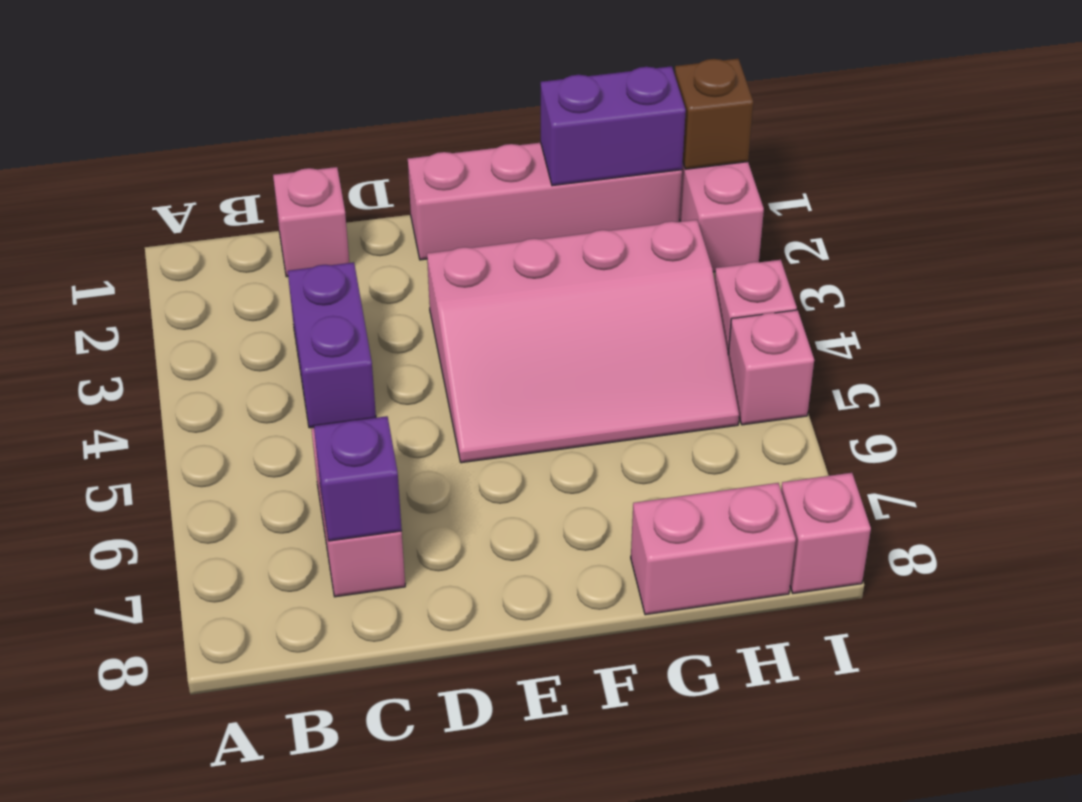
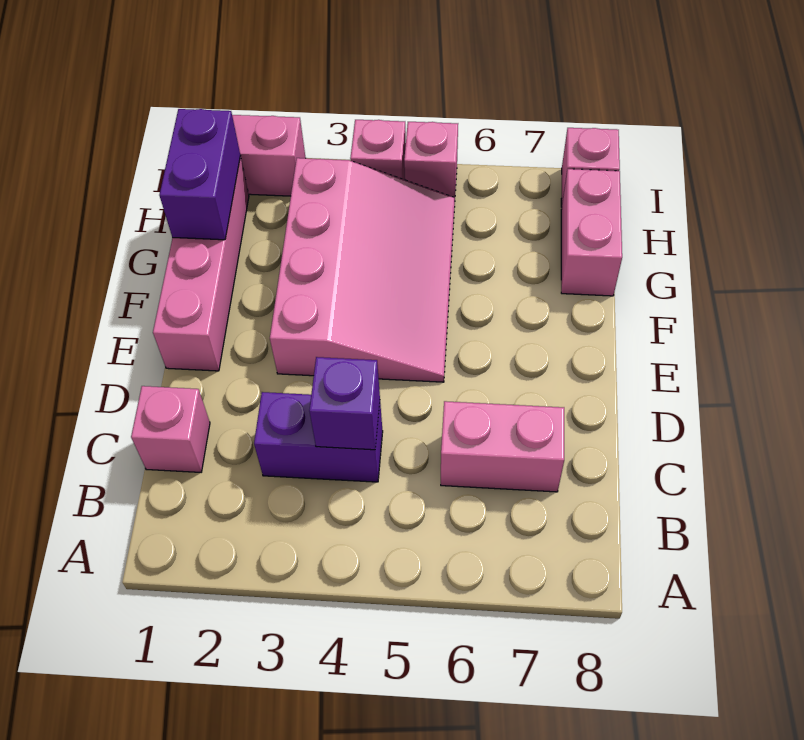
purple 1x1 brick [314,416,402,541] -> purple 1x1 brick moved to [309,357,380,450]
brown 1x1 brick [675,59,753,169] -> none

